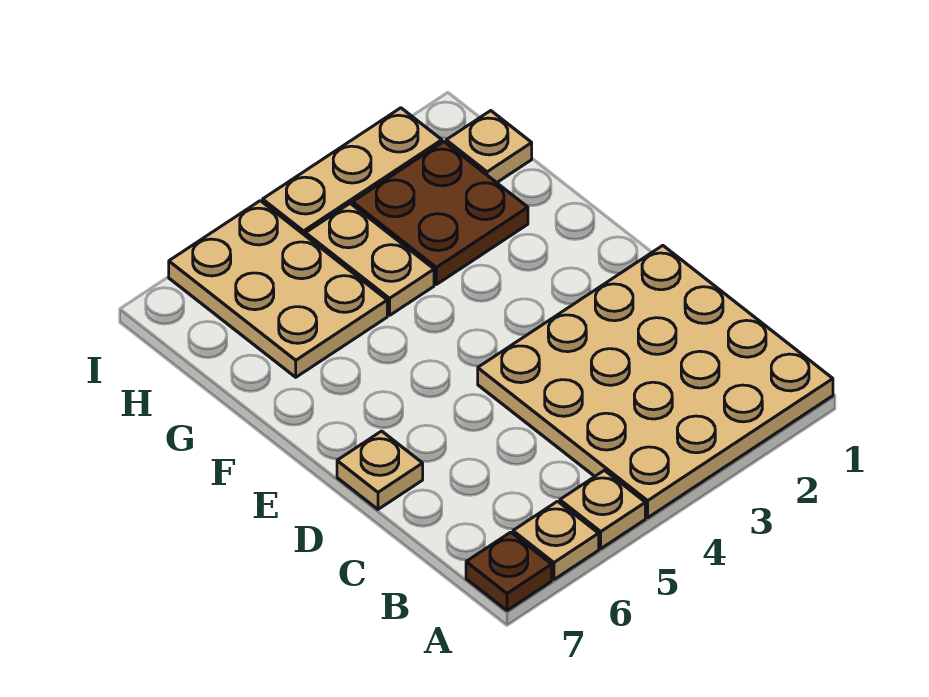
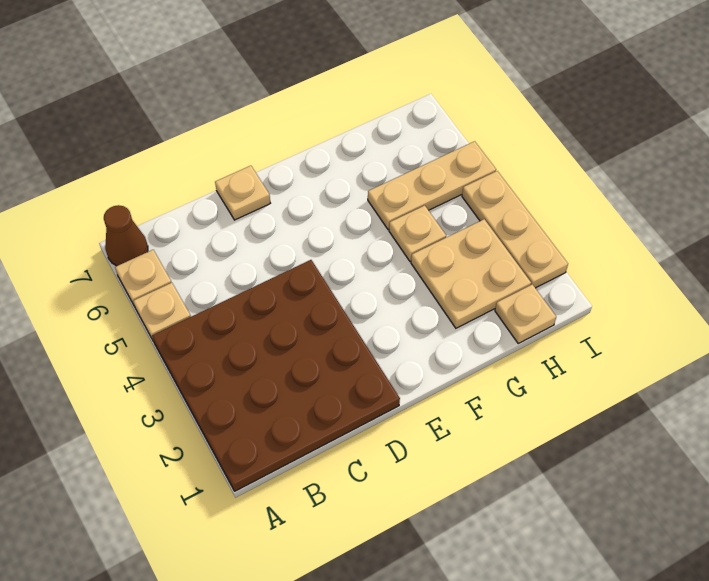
tan 4x4 plate [478,246,833,518] -> brown 4x4 plate [152,260,400,491]
brown 1x1 plate [466,532,552,611] -> brown 1x1 cone [104,205,148,266]
brown 2x2 plate [352,142,528,284] -> tan 2x2 plate [411,219,531,328]
tan 1x2 plate [306,204,434,315] -> tan 1x1 plate [389,206,446,261]
tan 2x3 plate [169,201,387,377] -> tan 1x3 plate [368,141,496,230]

